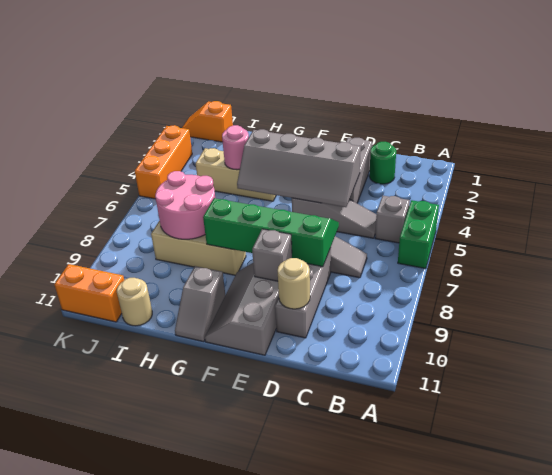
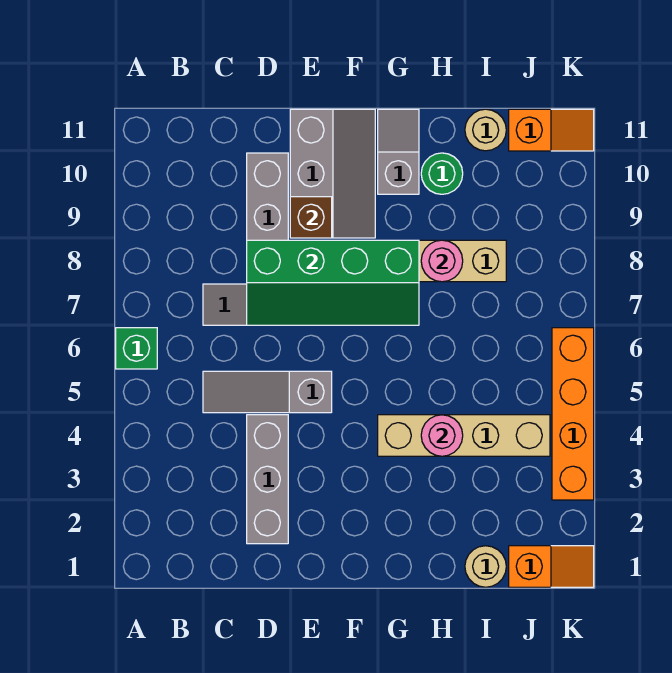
green 1x2 brick [398,200,439,269] -> green 1x1 brick [116,328,157,369]
grey 1x1 brick [375,196,410,243] -> none
green 1x1 round brick [369,142,396,184] -> green 1x1 round brick moved to [421,153,463,194]
grey 2x4 slope [237,129,361,207] -> none
tan 1x1 round brick [278,258,310,309] -> tan 1x1 round brick moved to [465,546,506,587]
grey 1x1 brick [252,229,292,281] -> brown 1x1 brick [290,197,332,238]
tan 1x3 brick [196,148,276,201] -> tan 1x4 brick [378,415,550,456]
pink 2x2 round brick [155,171,215,239] -> pink 1x1 round brick [421,240,463,282]
orange 1x2 brick [54,264,124,322] -> orange 1x2 slope [509,109,594,151]
orange 1x3 brick [135,125,192,199] -> orange 1x4 brick [552,328,594,500]

